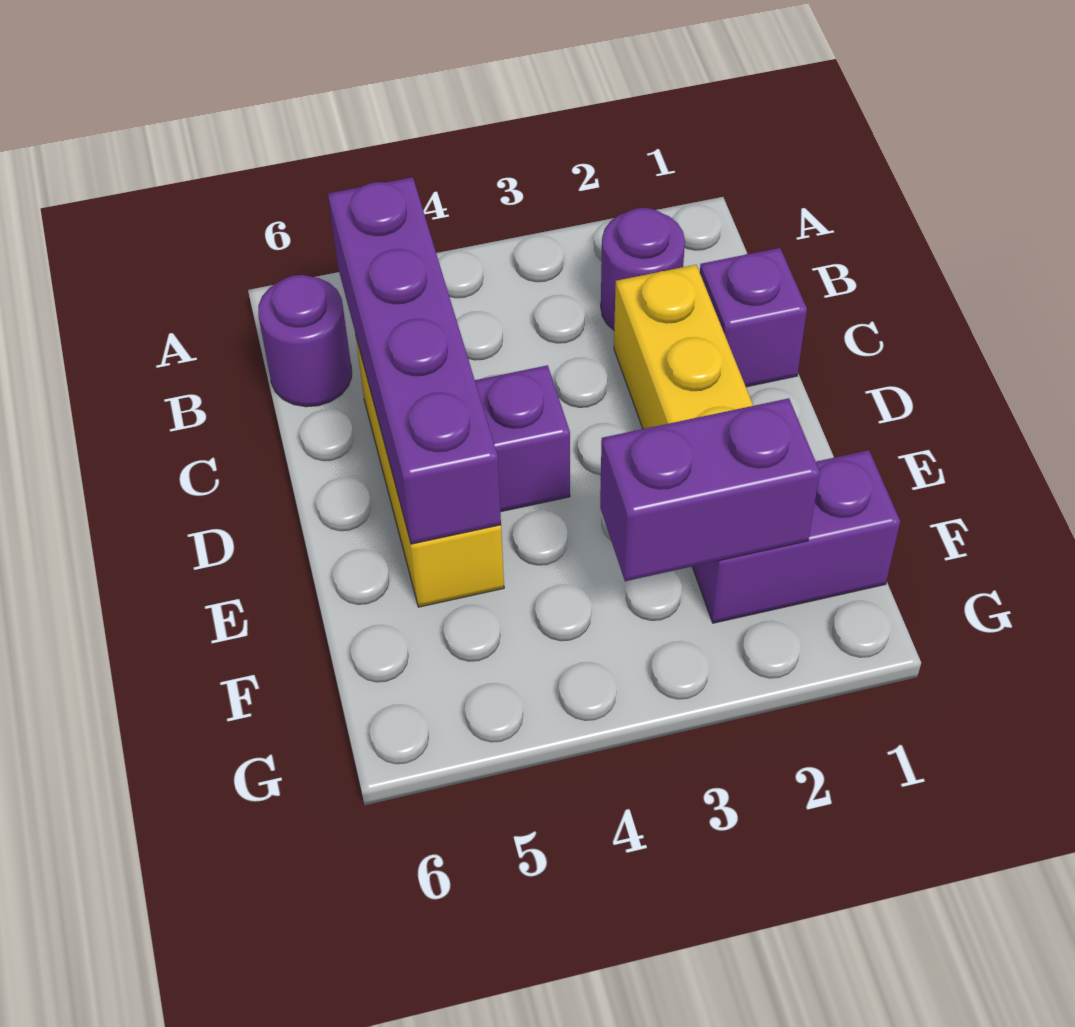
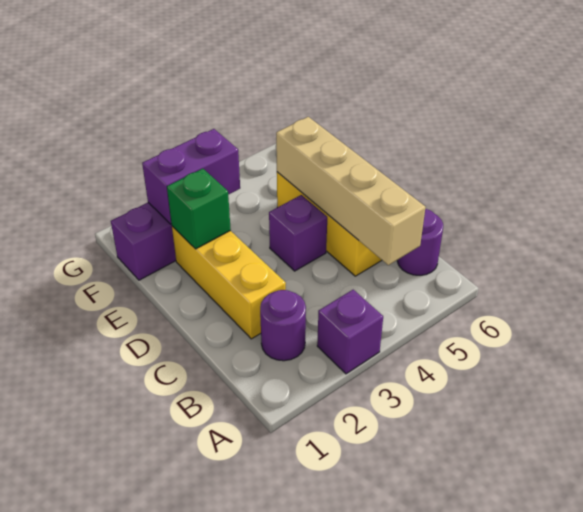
purple 1x4 brick [328,177,501,544] -> tan 1x4 brick [276,117,426,265]
purple 1x1 brick [700,248,807,387] -> purple 1x1 brick moved to [317,290,383,374]
none -> green 1x1 brick [167,169,231,249]

